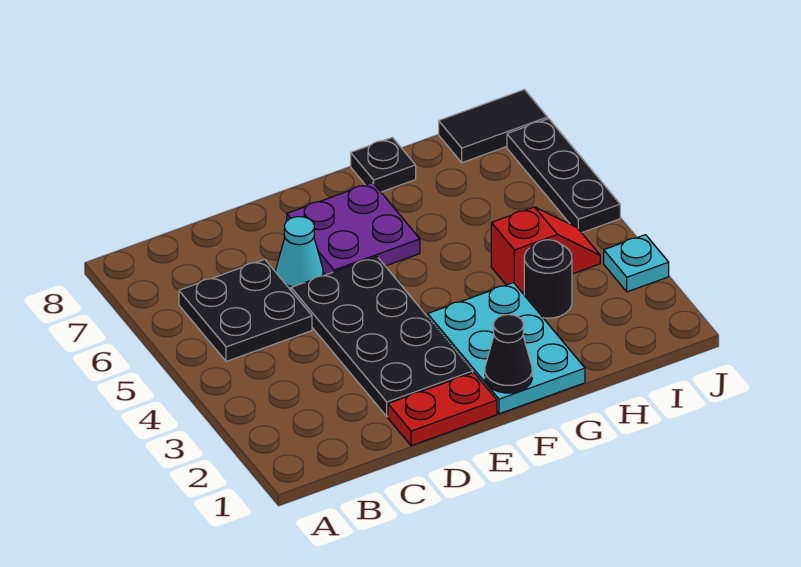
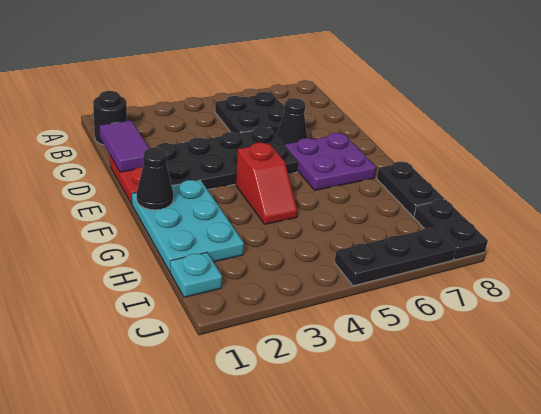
none -> purple 1x2 tile [99,121,150,172]
cyan 1x1 cone [276,217,323,290] -> black 1x1 cone [276,98,307,145]
cyan 2x3 plate [428,283,585,414] -> cyan 2x3 plate turned to [132,180,244,272]
black 1x1 plate [351,137,416,192] -> black 1x2 plate [377,162,444,216]
black 1x1 round brick [524,240,572,318] -> black 1x1 round brick moved to [93,91,127,145]
red 1x2 slope [491,207,600,292] -> red 1x2 slope moved to [236,143,298,224]
black 1x2 tile [439,90,548,163] -> black 1x2 plate [414,200,488,260]
cyan 1x1 plate [604,235,669,292] -> cyan 1x1 plate moved to [170,253,222,297]

